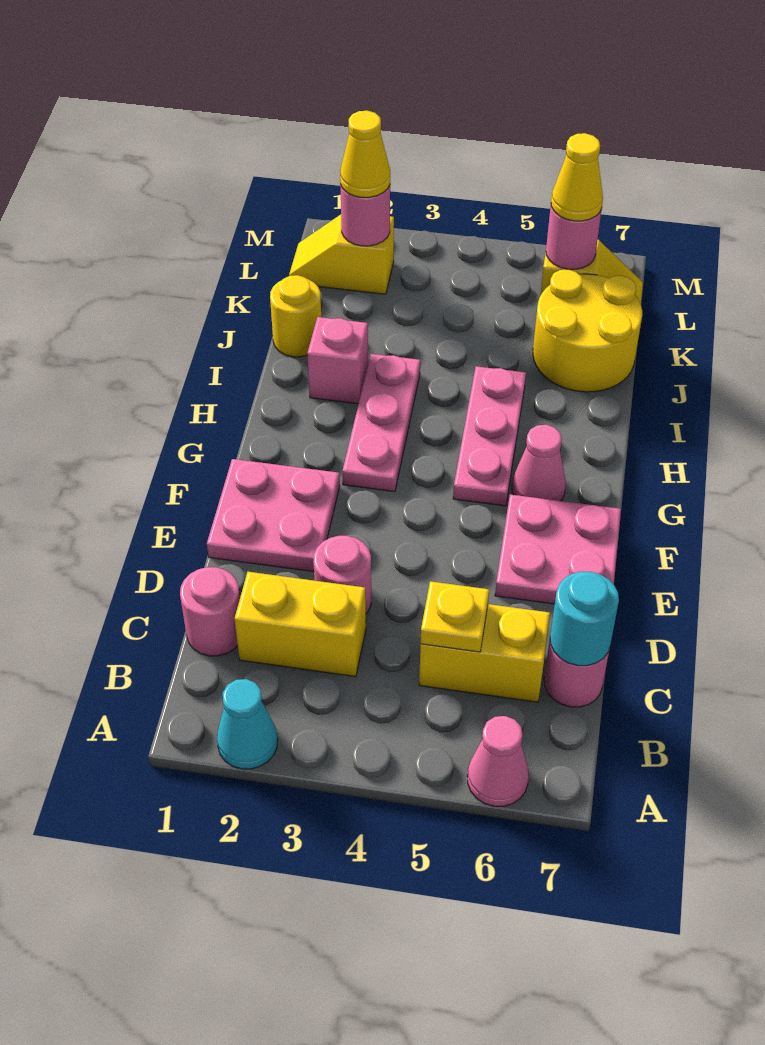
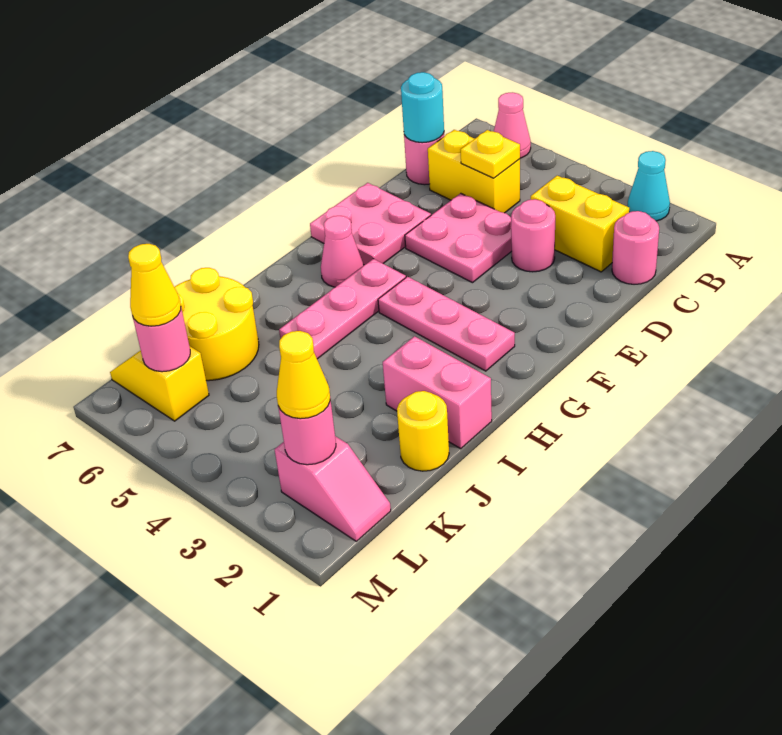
pink 2x2 plate [207,459,340,572] -> pink 2x2 plate moved to [405,193,512,283]
pink 1x3 plate [342,354,420,492] -> pink 1x3 plate turned to [378,277,515,371]
pink 1x1 brick [307,317,368,404] -> pink 1x2 brick [383,336,492,449]
yellow 1x2 slope [289,215,394,294] -> pink 1x2 slope [275,436,391,541]

